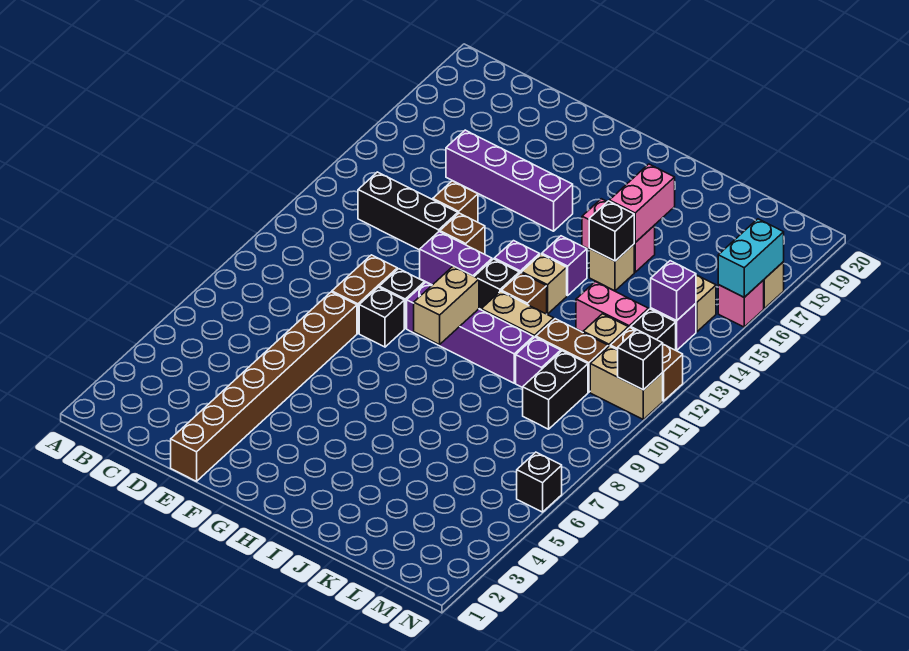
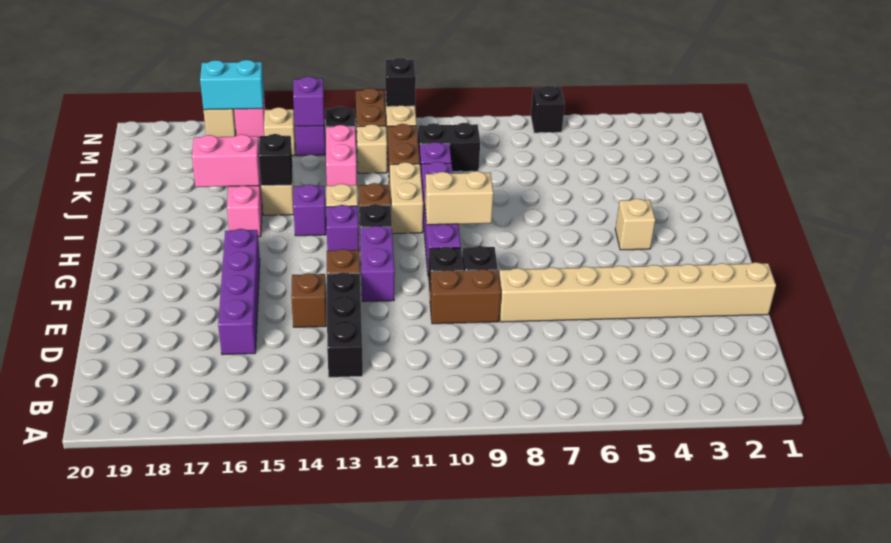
brown 1x8 brick [171,292,357,481] -> tan 1x8 brick [499,262,776,322]
none -> tan 1x1 brick [615,199,655,250]

